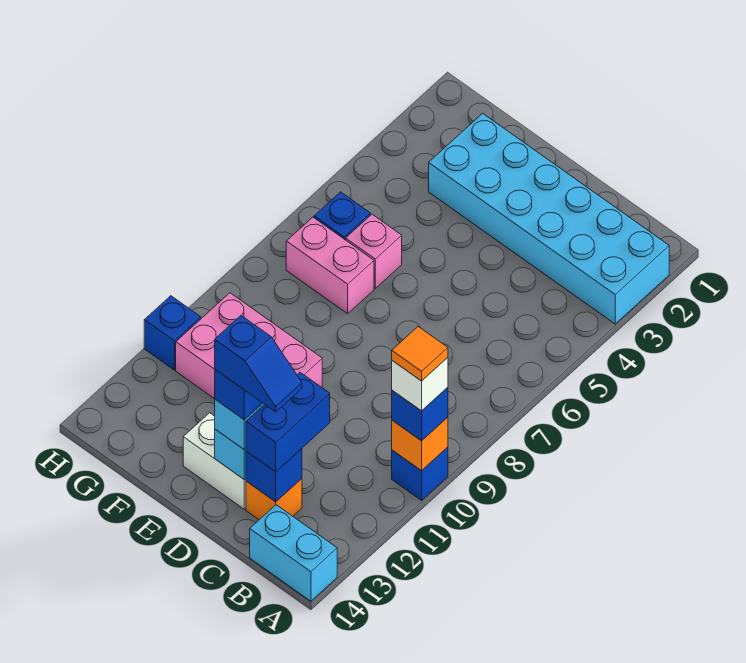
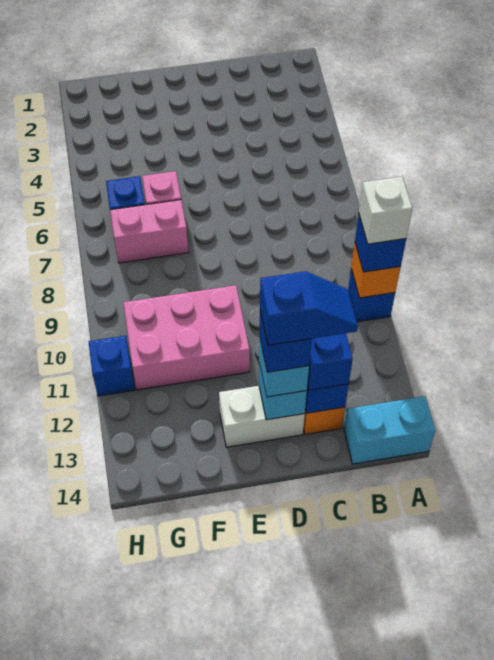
cyan 2x6 brick [429,113,669,324] -> none
orange 1x1 tile [392,327,448,381] -> none

